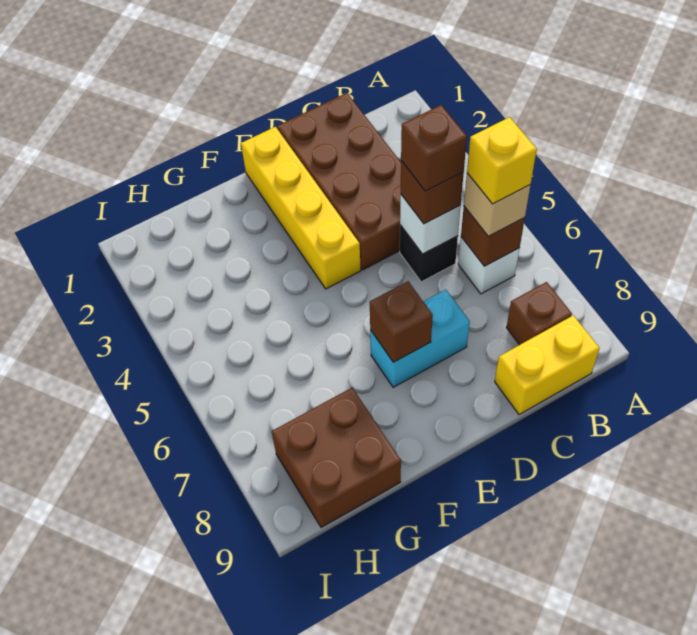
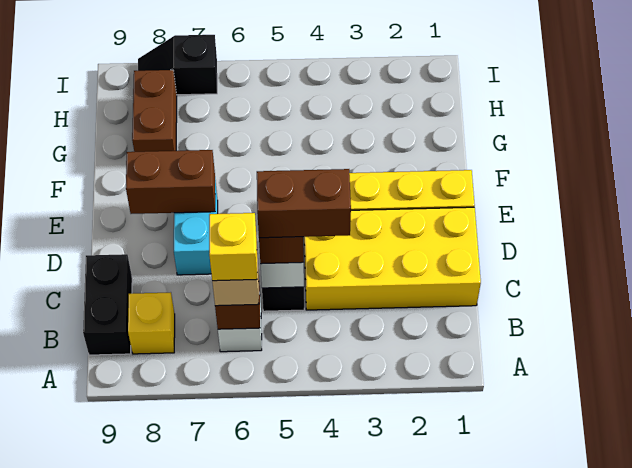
brown 1x1 brick [506,282,572,345] -> yellow 1x1 brick [128,292,175,354]
yellow 1x2 brick [495,315,599,415] -> black 1x2 brick [83,254,132,355]
brown 2x4 brick [277,93,401,270] -> yellow 2x4 brick [304,207,481,310]
brown 1x1 brick [401,105,467,191] -> brown 1x2 brick [257,169,351,238]
brown 1x1 brick [370,281,433,362] -> brown 1x2 brick [126,150,215,214]
brown 2x2 brick [272,388,401,528] -> brown 1x2 brick [132,70,177,152]
none -> black 1x2 slope [138,35,217,95]

